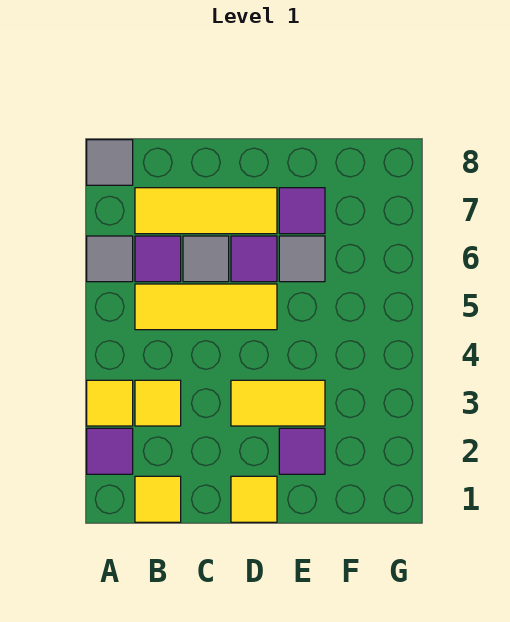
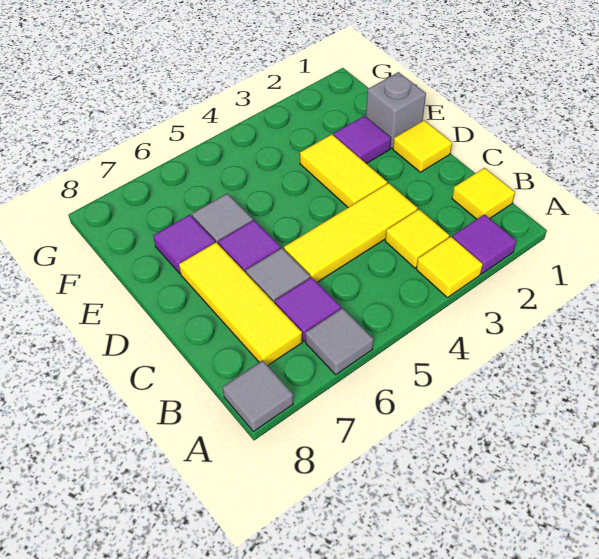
yellow 1x3 tile [135,284,277,330] -> yellow 1x3 tile turned to [284,183,418,282]
none -> grey 1x1 brick [366,72,426,148]

